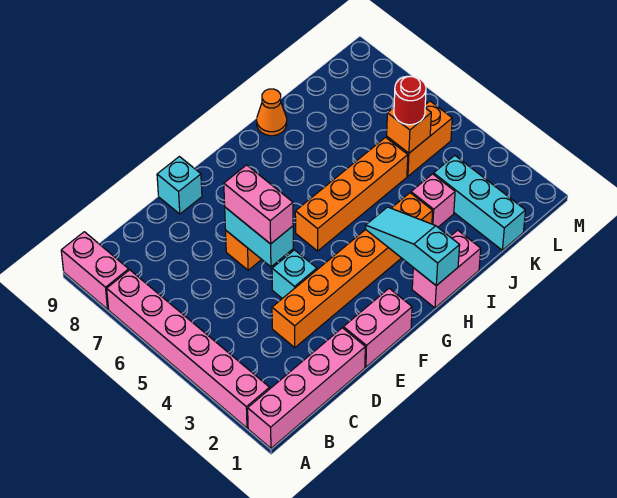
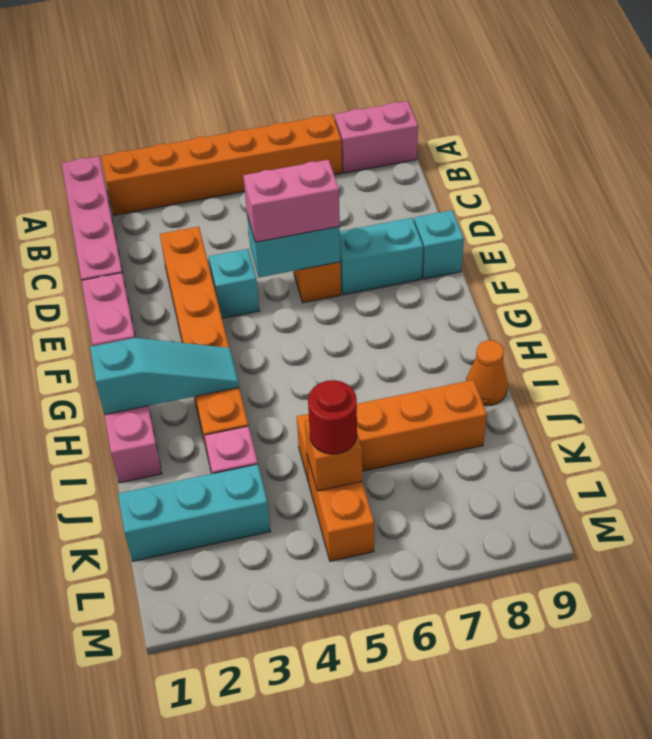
pink 1x6 brick [107,270,270,428] -> orange 1x6 brick [101,115,342,215]
none -> cyan 1x2 brick [340,218,423,295]
orange 1x4 brick [295,137,408,251] -> orange 1x4 brick turned to [297,380,487,482]

